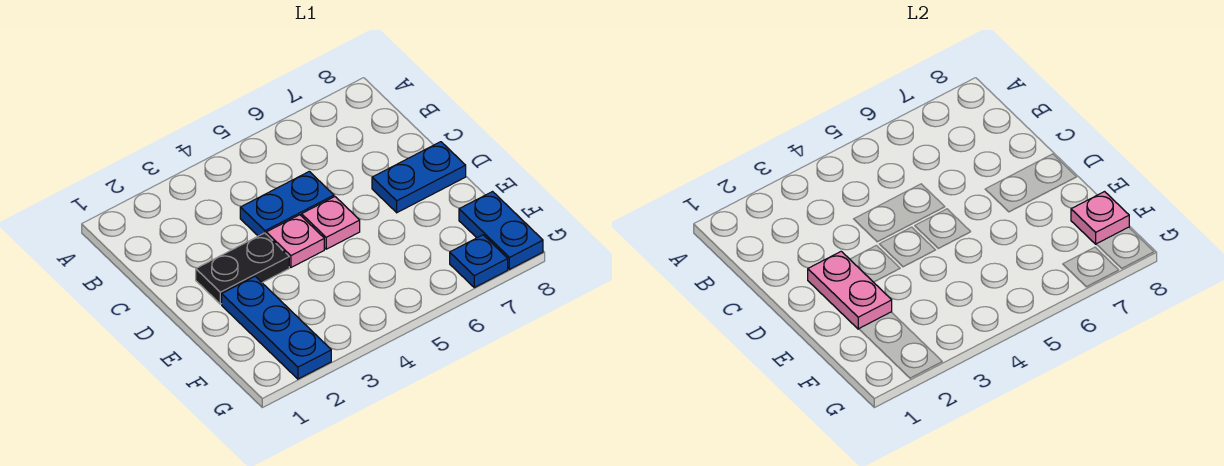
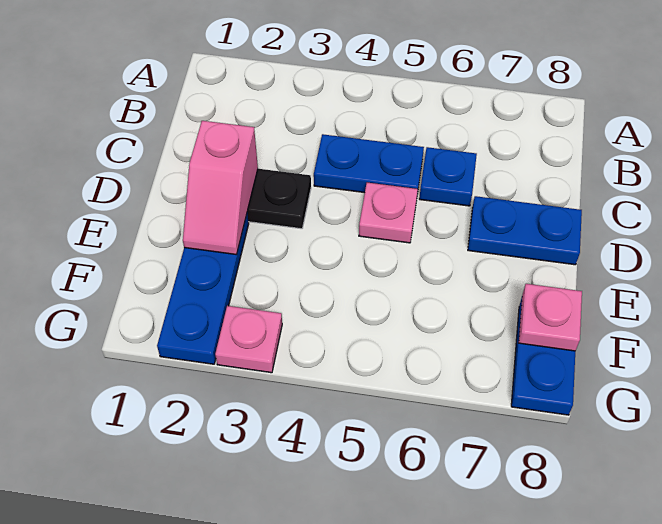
pink 1x2 plate [808,251,892,329] -> pink 1x2 slope [183,121,258,255]
pink 1x1 plate [266,215,324,267] -> pink 1x1 plate moved to [215,306,282,373]
blue 1x1 plate [450,235,508,288] -> blue 1x1 plate moved to [419,147,477,206]

